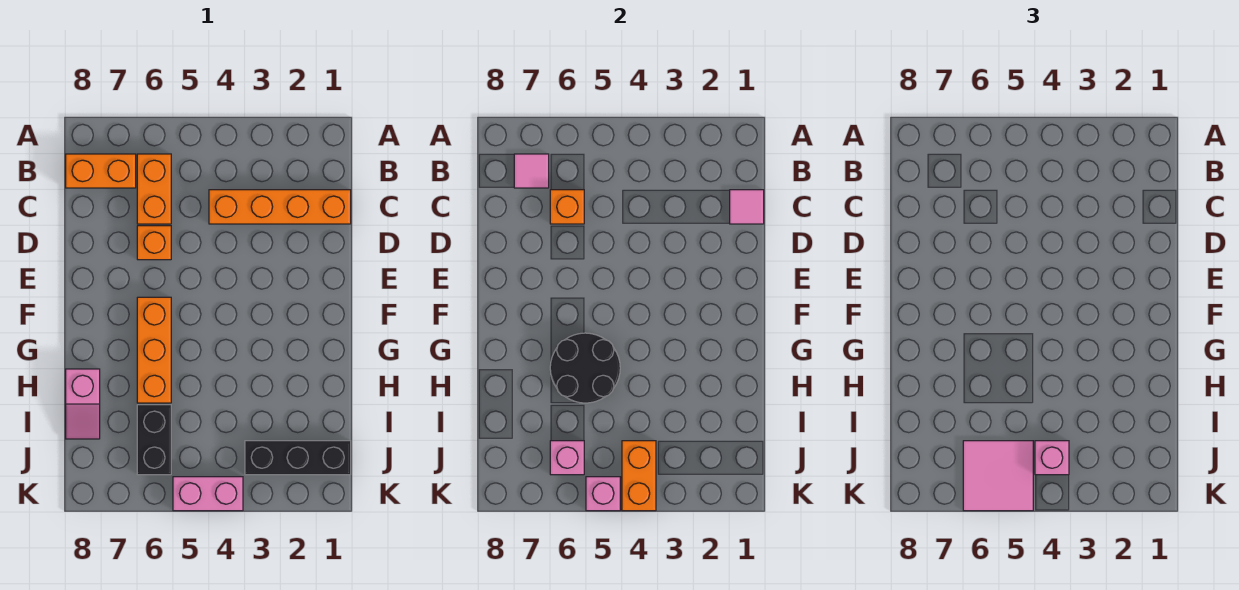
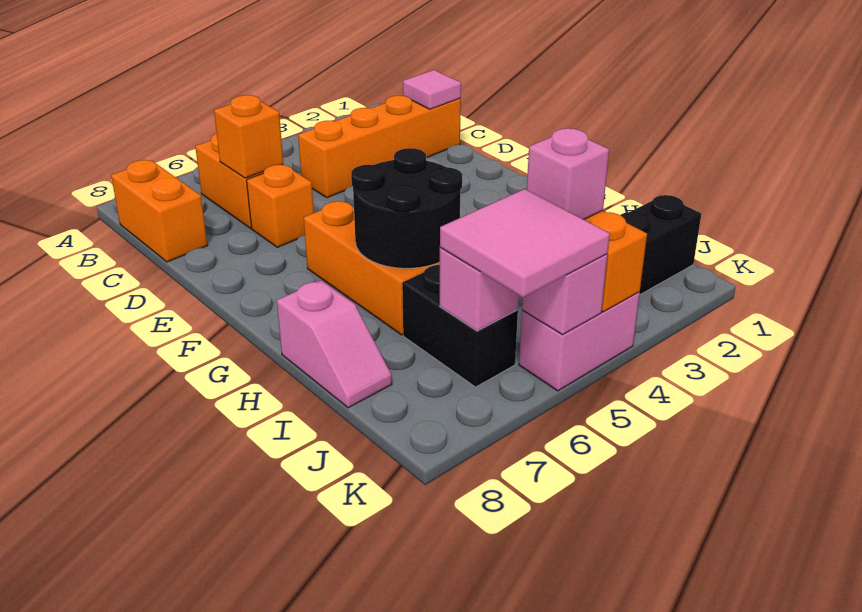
orange 1x2 brick [66,154,136,188] -> orange 1x2 brick turned to [111,160,208,262]
pink 1x1 tile [514,154,549,188] -> none

